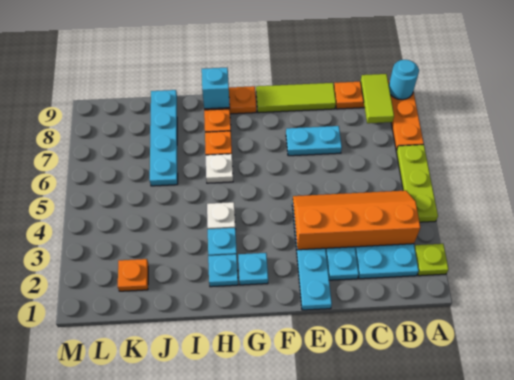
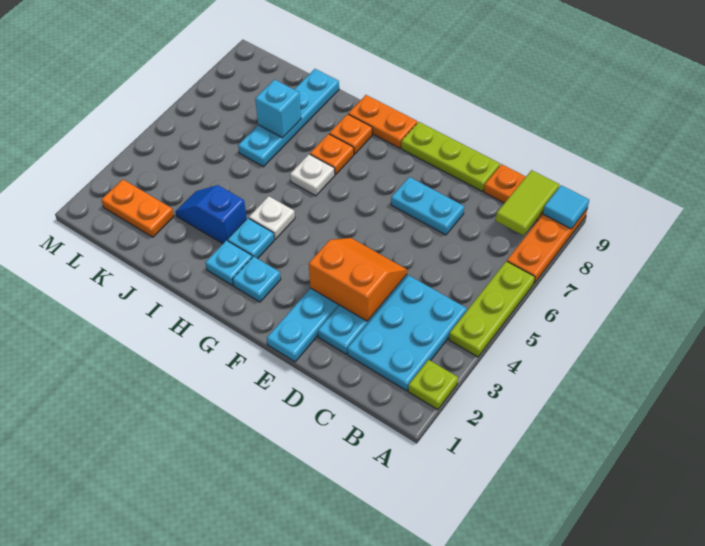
cyan 1x1 round brick [389,60,419,100] -> cyan 1x1 tile [543,185,589,229]
orange 2x4 slope [293,190,420,250] -> orange 2x2 slope [309,238,407,321]
lime 1x3 tile [256,83,336,113] -> lime 1x3 plate [401,122,500,191]
cyan 1x1 brick [202,68,230,109] -> cyan 1x1 brick moved to [255,80,301,138]
none -> blue 1x2 slope [175,185,247,244]
orange 1x1 plate [118,259,148,291] -> orange 1x2 plate [101,179,174,237]

